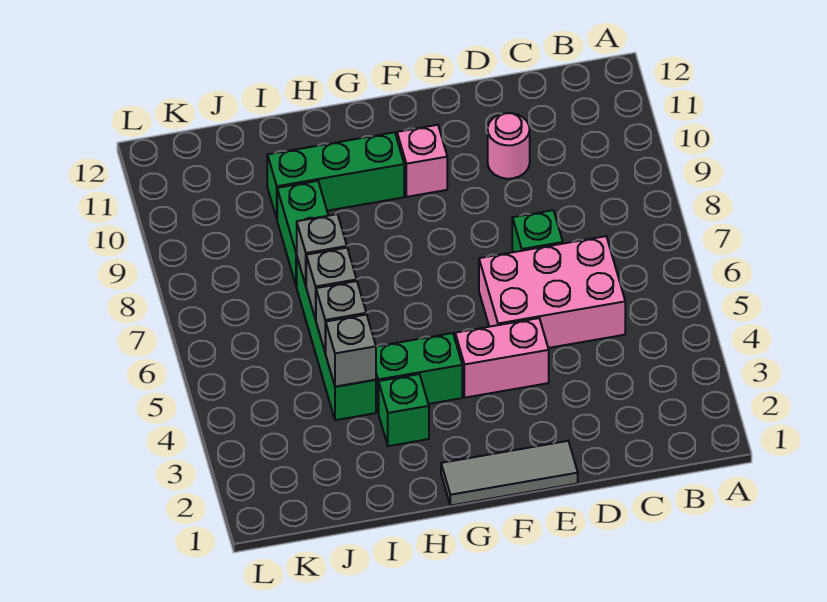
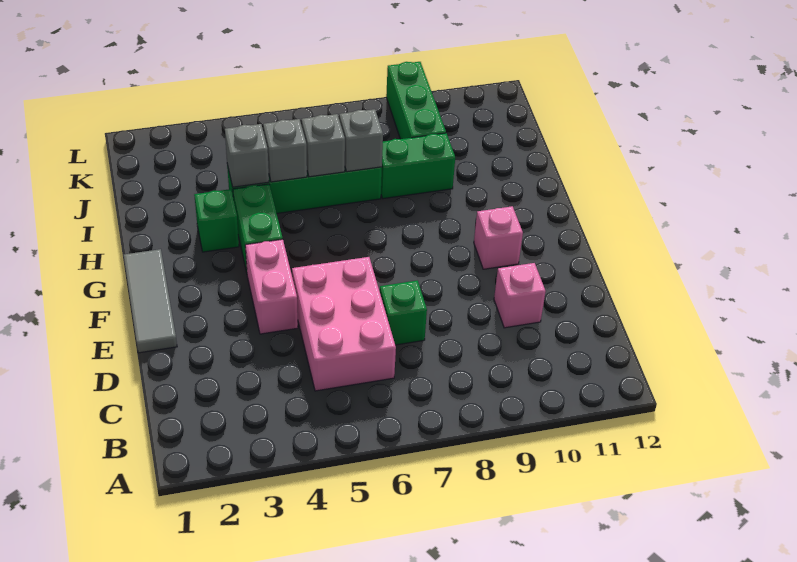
pink 1x1 round brick [488,113,530,179] -> pink 1x1 brick [494,263,546,328]
green 1x3 brick [267,132,404,218] -> green 1x3 brick moved to [386,62,446,139]

